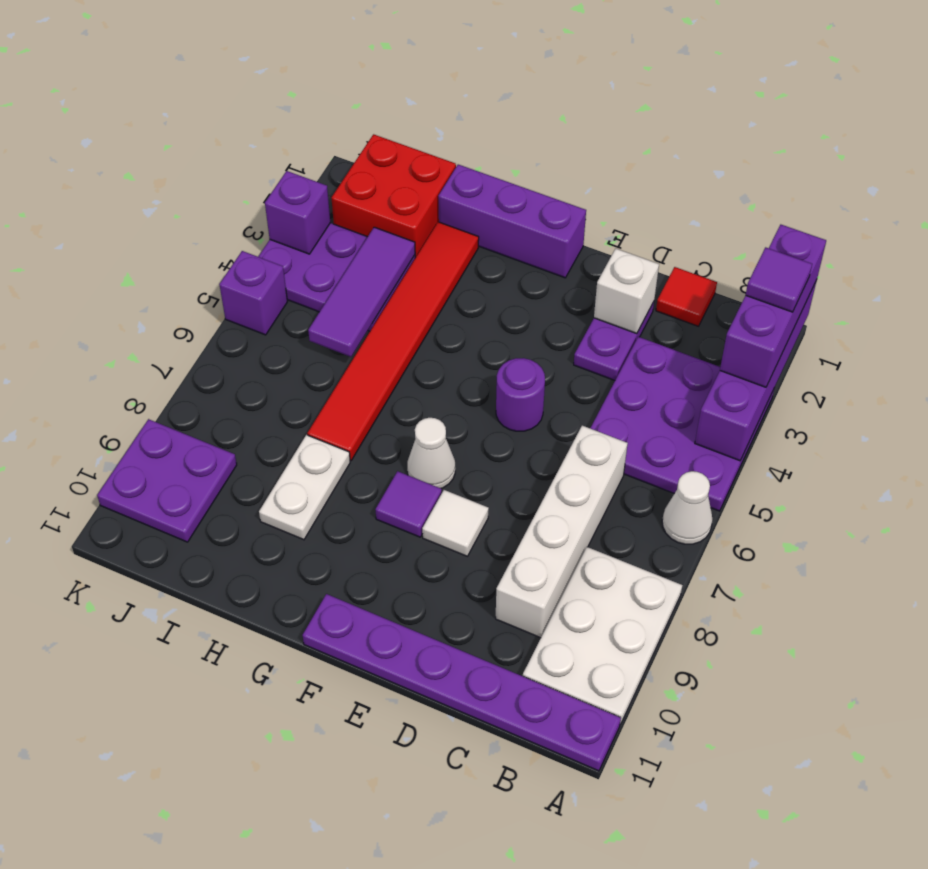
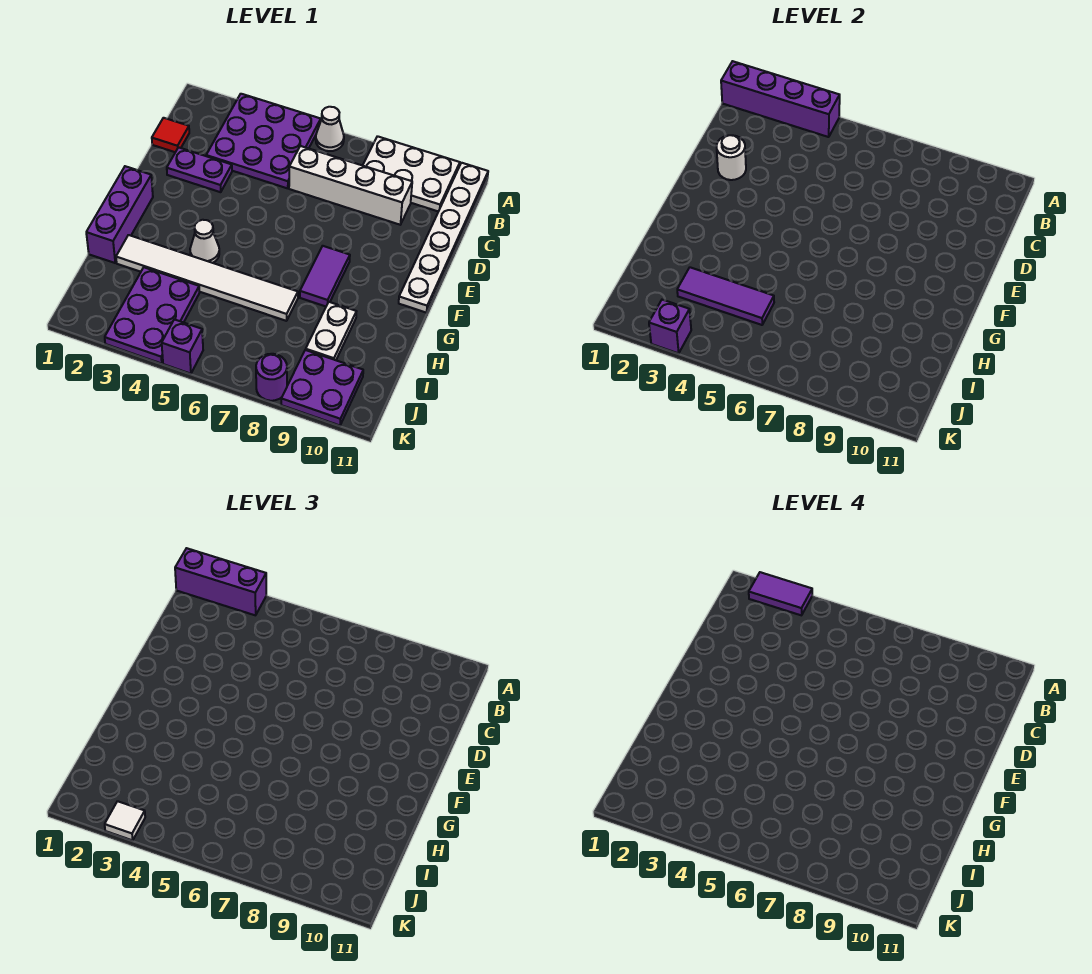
purple 1x1 tile [746,247,812,312] -> purple 1x2 tile [749,572,812,615]
purple 1x6 plate [303,594,621,771] -> white 1x6 plate [399,163,488,312]
white 1x1 brick [594,249,659,334] -> white 1x1 round brick [716,135,746,180]
purple 1x1 round brick [496,358,545,431] -> purple 1x1 round brick moved to [256,354,287,401]
white 1x1 tile [422,490,489,556] -> white 1x1 tile moved to [105,801,145,840]
white 1x1 cone [407,418,455,489] -> white 1x1 cone moved to [190,220,219,263]
purple 1x1 tile [375,471,442,537] -> purple 1x2 tile [300,246,350,306]
red 1x6 tile [307,222,479,460] -> white 1x6 tile [116,235,298,321]
white 1x2 plate [259,435,350,540] -> white 1x2 plate turned to [306,302,356,360]
red 2x2 brick [332,134,456,258] -> none

